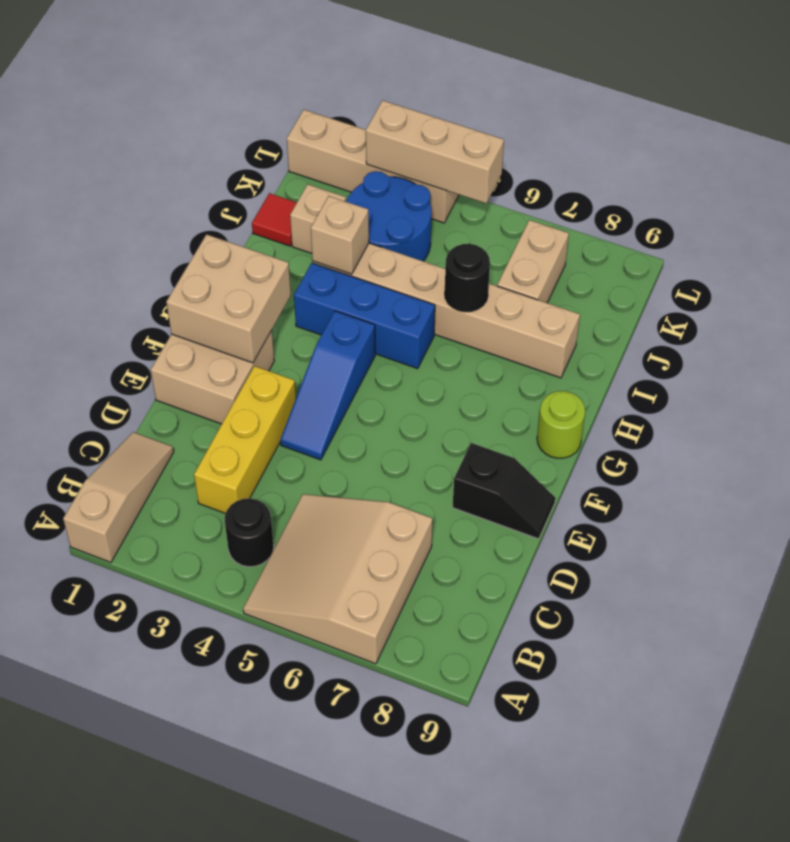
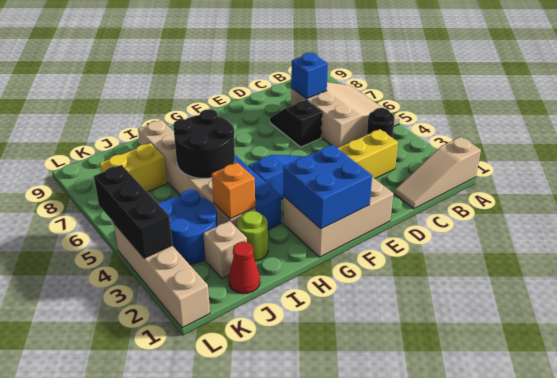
tan 3x3 slope [243,494,432,664] -> tan 3x3 slope turned to [291,82,400,148]
none -> blue 1x1 brick [291,53,328,99]
tan 2x2 brick [151,331,274,424] -> tan 2x3 brick [283,177,393,257]
black 1x2 slope [453,443,555,539] -> black 1x2 slope moved to [270,100,322,147]
tan 2x2 brick [166,234,291,363] -> blue 2x2 brick [283,145,372,229]
lime 1x1 round brick [537,391,585,458] -> lime 1x1 round brick moved to [237,211,268,261]
tan 1x1 brick [311,196,369,274] -> orange 1x1 brick [212,162,255,219]
black 1x1 round brick [445,244,490,312] -> black 2x2 round brick [173,109,235,178]
red 1x1 tile [252,193,297,246] -> red 1x1 cone [229,242,260,294]
tan 1x2 brick [497,220,569,303] -> yellow 1x2 brick [99,143,167,192]
tan 1x3 brick [366,100,504,203] -> black 1x3 brick [94,165,172,258]

